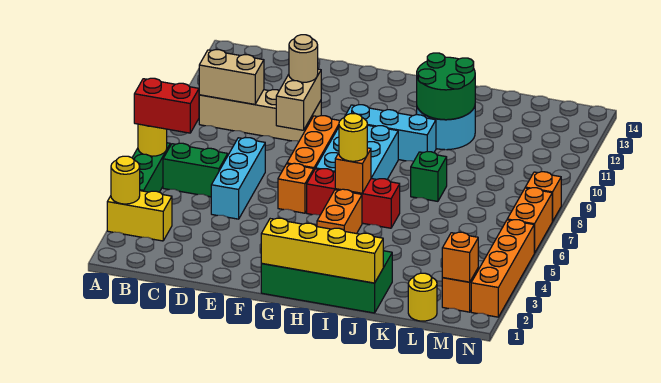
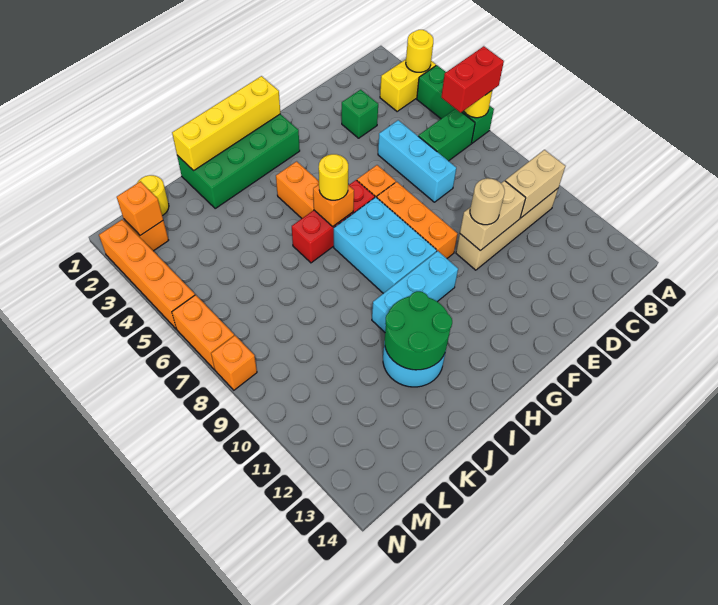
tan 1x2 brick [276,69,321,130] -> tan 1x2 brick turned to [460,181,526,251]
green 1x1 brick [411,152,447,201] -> green 1x1 brick moved to [342,90,378,138]

